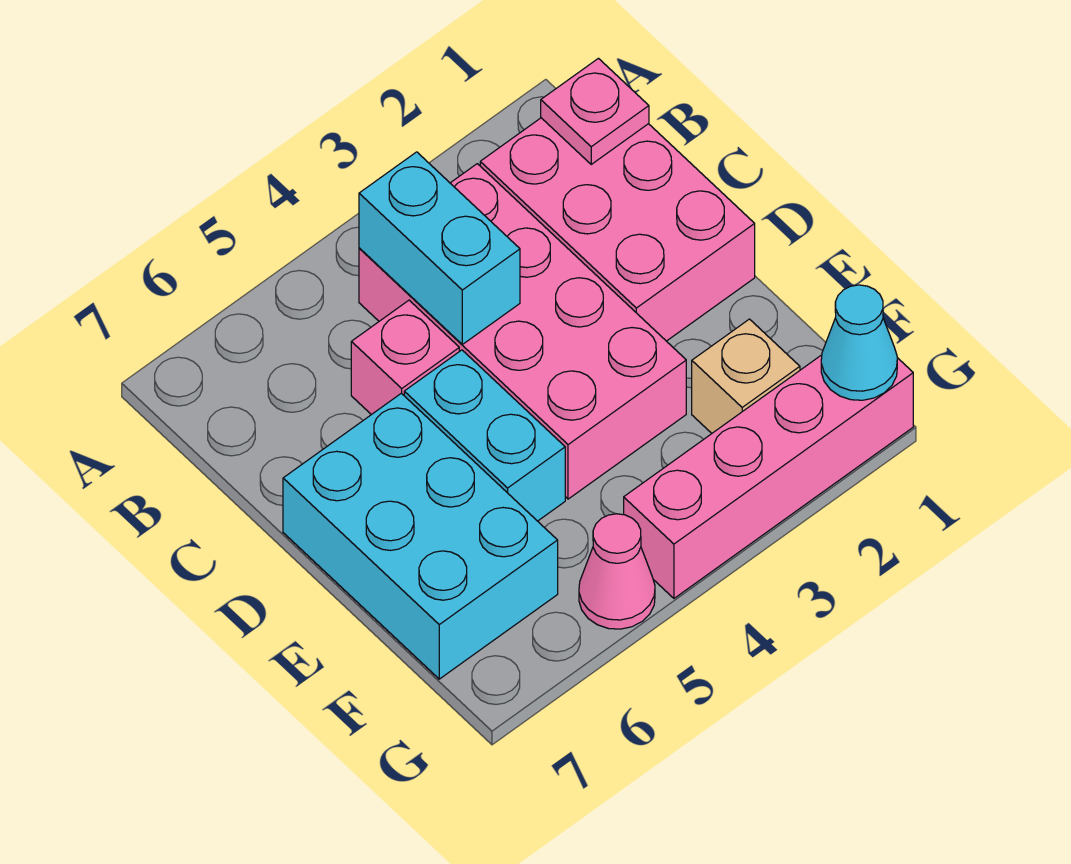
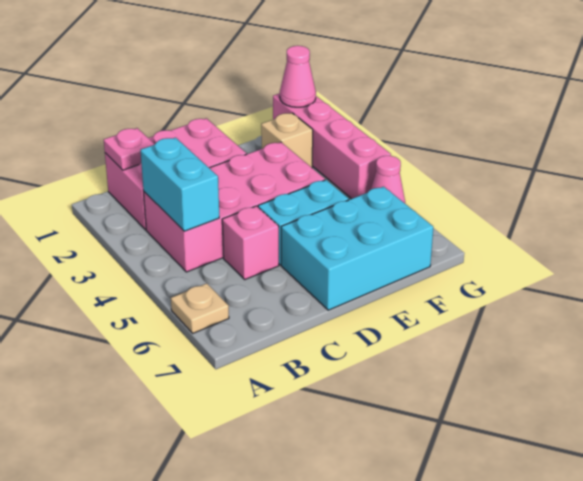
none -> tan 1x1 plate [171,283,229,333]
cyan 1x2 brick [359,152,520,344] -> cyan 1x2 brick turned to [141,138,219,231]
cyan 1x1 cone [821,285,897,400] -> pink 1x1 cone [280,46,316,107]

